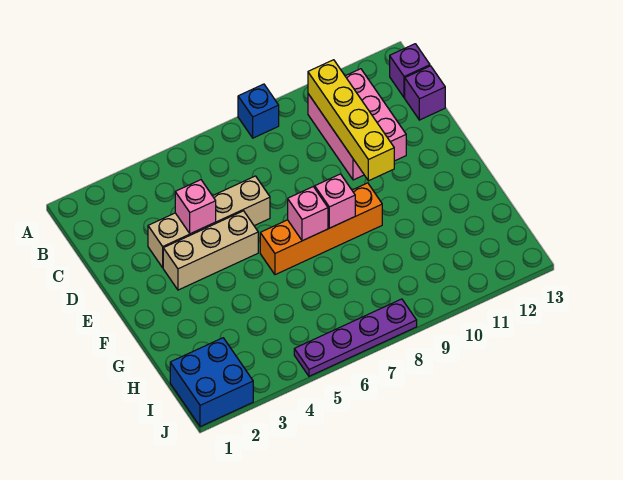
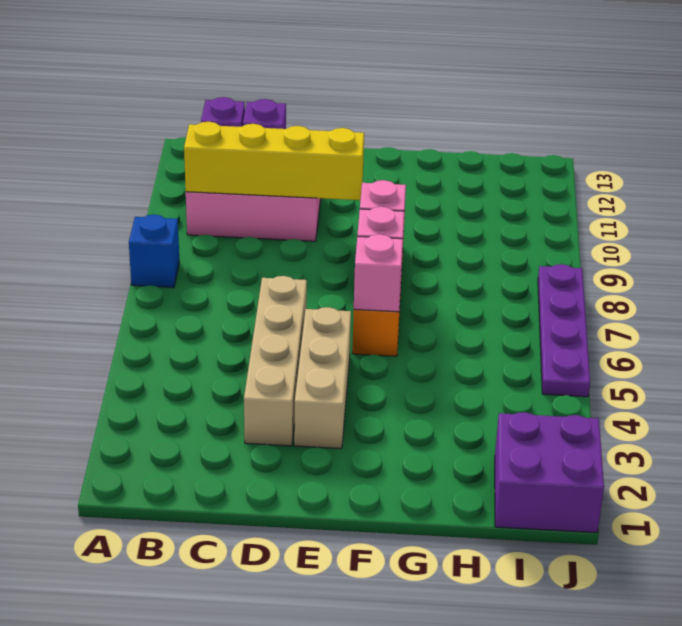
pink 1x1 brick [175,180,216,234] -> pink 1x1 brick moved to [354,234,403,312]
blue 2x2 brick [170,338,253,427] -> purple 2x2 brick [495,412,604,533]

